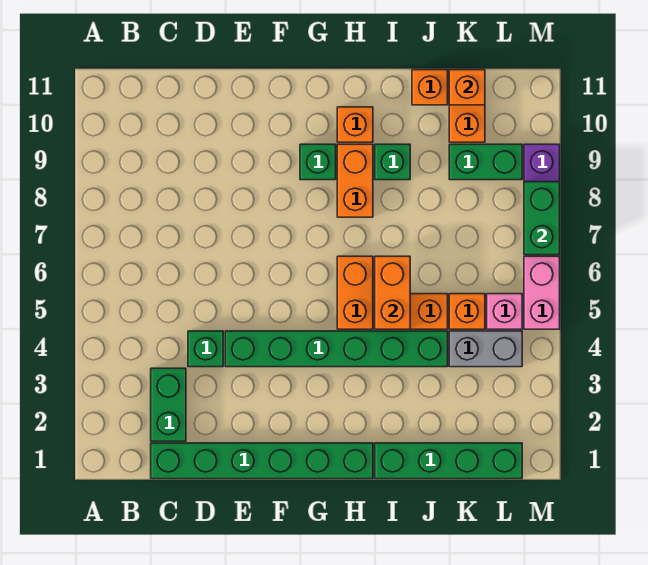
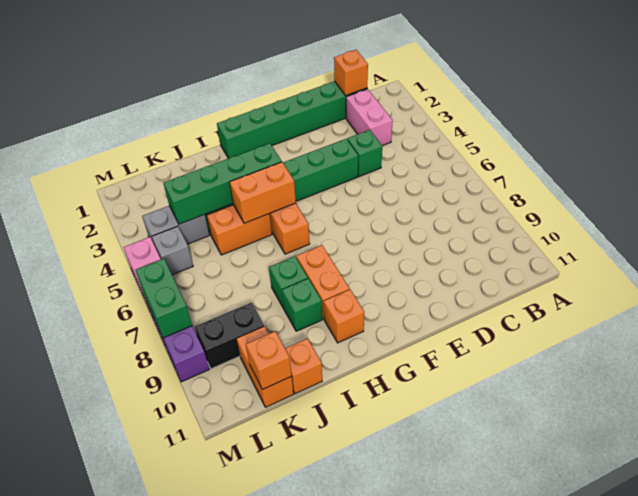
green 1x2 brick [151,368,186,441] -> pink 1x2 brick [346,89,393,146]
green 1x1 brick [300,144,336,180] -> green 1x1 brick moved to [269,256,308,308]
green 1x4 brick [375,443,522,479] -> green 1x4 brick moved to [163,143,282,224]
orange 1x2 brick [375,256,410,329] -> orange 1x2 brick turned to [230,162,296,223]
orange 1x1 brick [449,294,485,329] -> orange 1x1 brick moved to [334,50,368,96]
green 1x2 brick [449,144,522,180] -> black 1x2 brick [195,302,264,369]
pink 1x1 brick [487,294,522,329] -> grey 1x1 brick [152,226,193,275]

